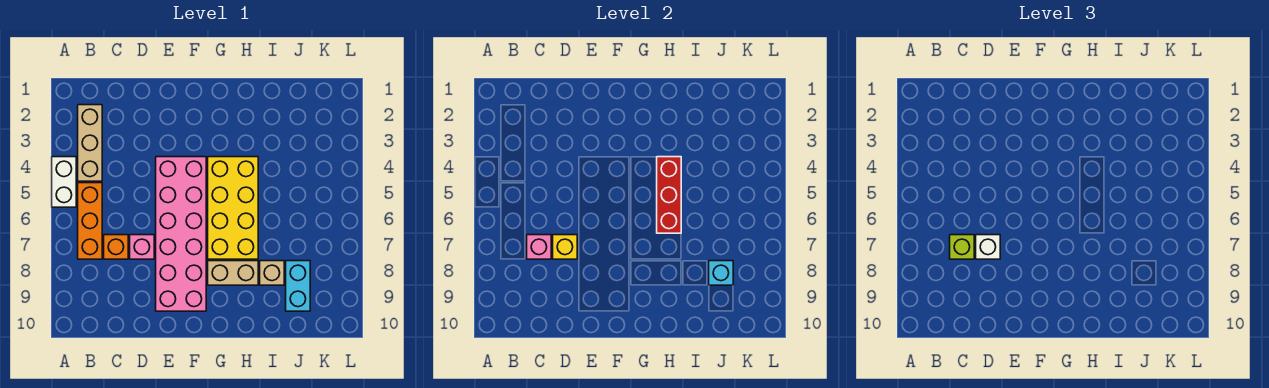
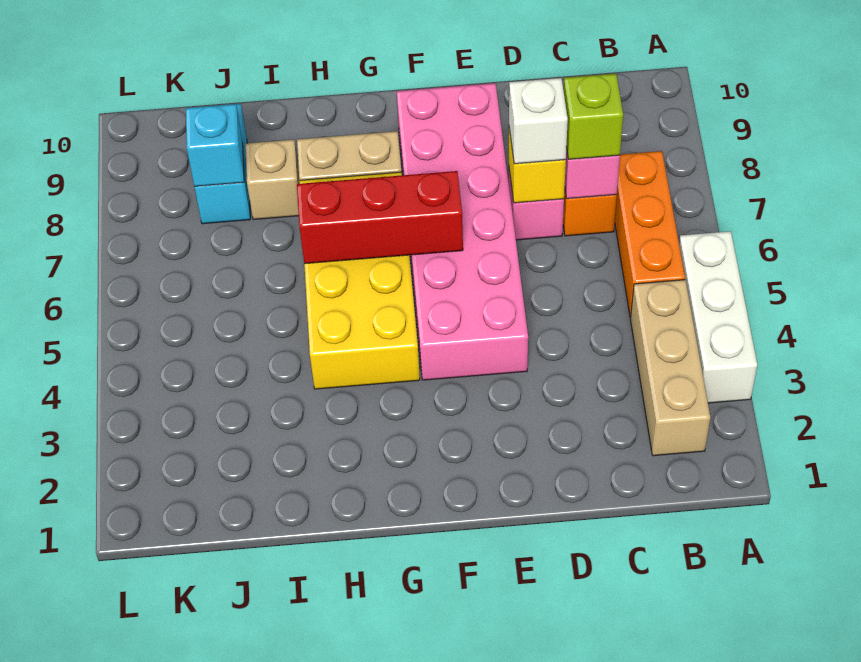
white 1x2 brick [52,157,76,207] -> white 1x3 brick [679,231,757,403]
red 1x3 brick [657,157,681,233] -> red 1x3 brick turned to [297,171,463,264]

